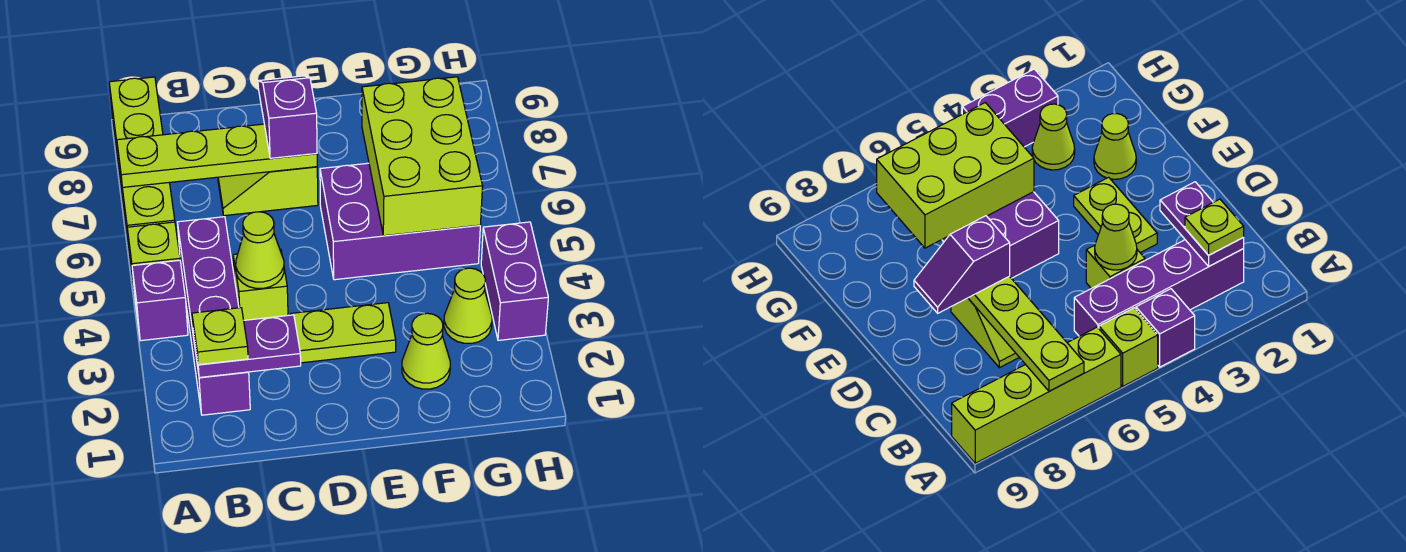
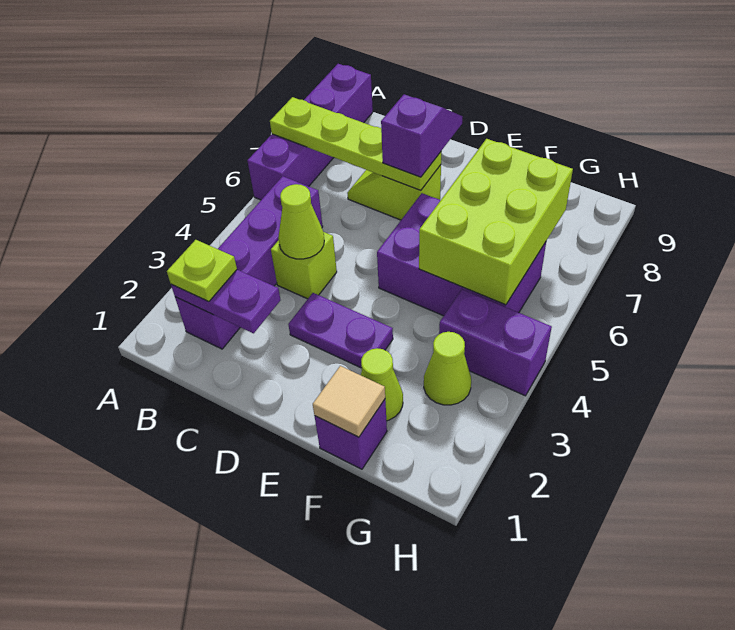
purple 1x1 brick [132,260,188,341] -> purple 1x1 brick moved to [315,400,387,469]
lime 1x1 brick [127,222,180,295] -> none
lime 1x4 brick [109,77,175,255] -> purple 1x4 brick [247,64,373,200]
lime 1x2 plate [291,303,396,363] -> purple 1x2 plate [288,293,393,368]
none -> tan 1x1 tile [313,366,385,437]
purple 1x2 brick [481,222,548,340] -> purple 1x2 brick turned to [439,289,552,396]

